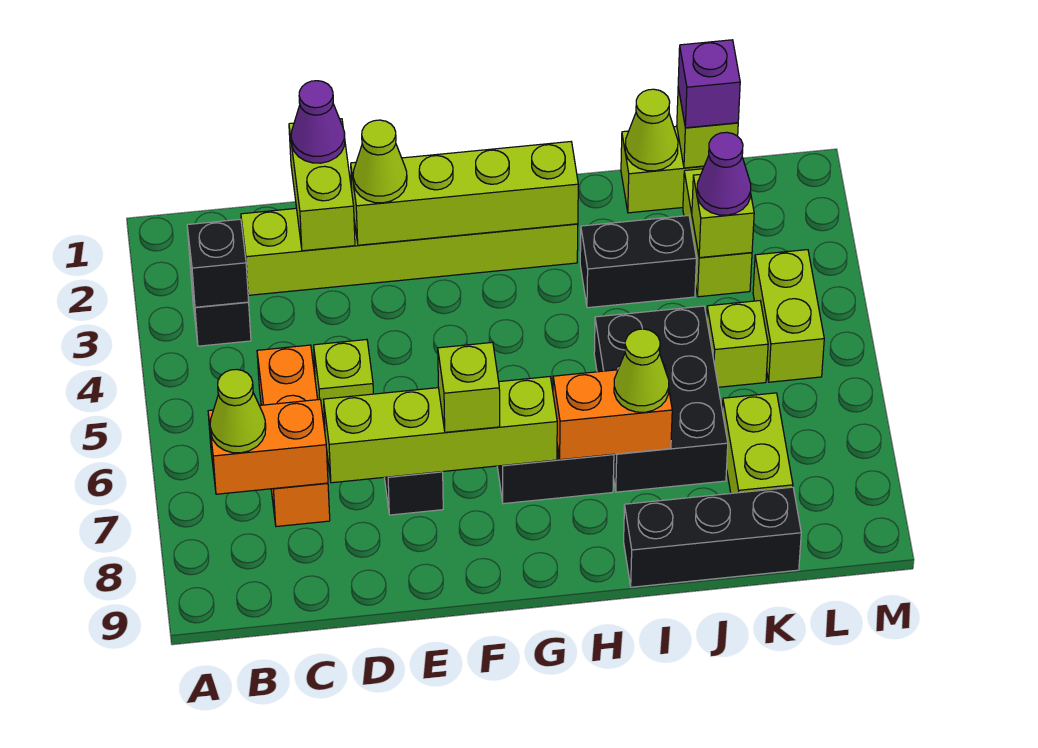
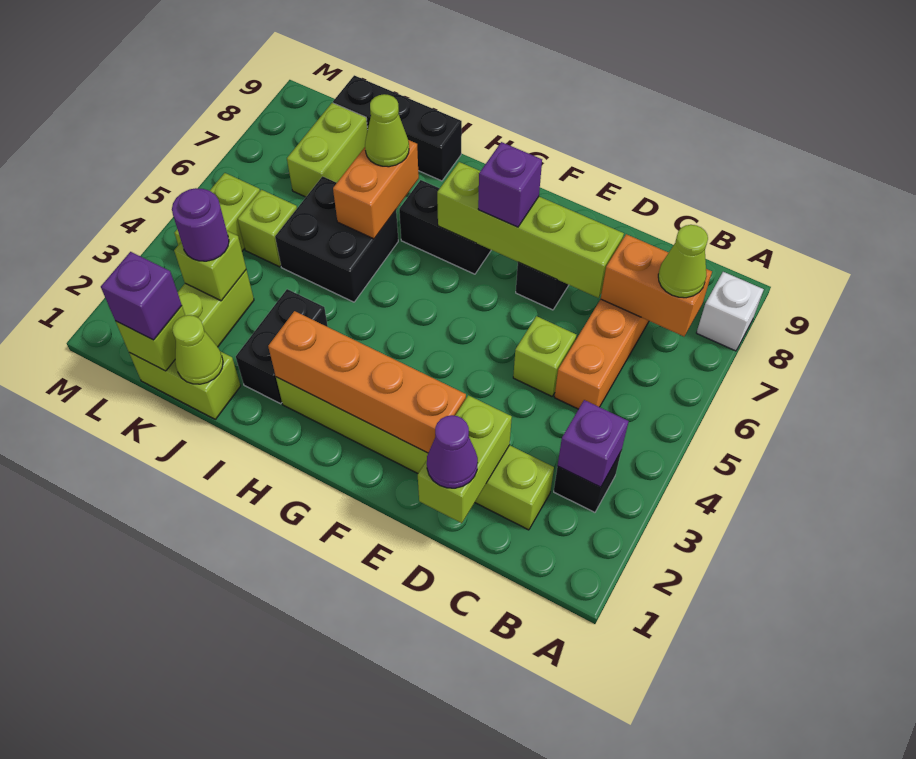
none -> white 1x1 brick [697,272,764,351]
black 1x1 brick [187,219,249,307] -> purple 1x1 brick [558,400,629,487]
lime 1x4 brick [351,142,578,245] -> orange 1x4 brick [268,311,466,453]
lime 1x1 cone [353,120,407,203] -> none
lime 1x1 brick [438,342,500,432] -> purple 1x1 brick [478,142,542,227]
orange 1x2 brick [553,365,672,460] -> orange 1x2 brick turned to [333,140,419,239]
black 1x2 brick [580,215,696,308] -> black 1x2 brick turned to [236,289,328,404]
black 2x3 brick [594,306,728,492] -> black 2x2 brick [275,176,398,302]
purple 1x1 cone [697,132,751,215] -> purple 1x1 round brick [172,188,229,261]

